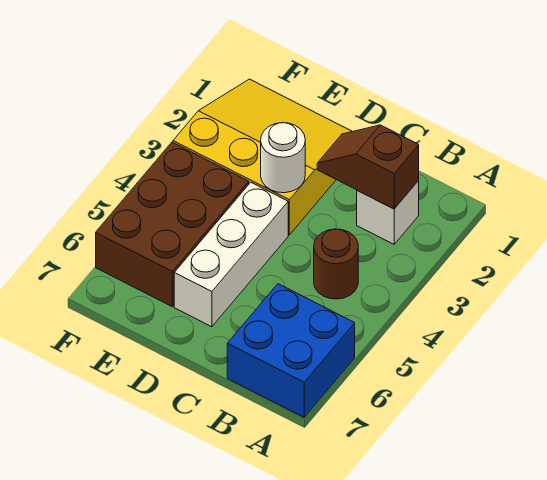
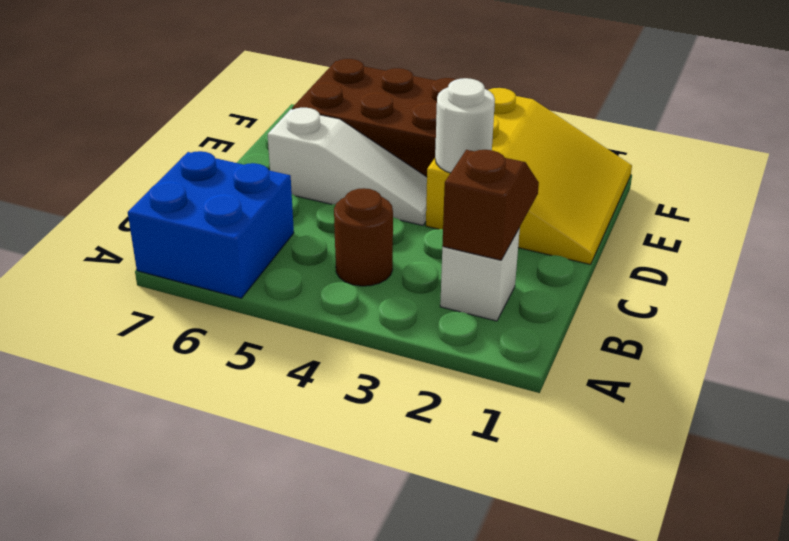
white 1x3 brick [174,182,288,327] -> white 1x3 slope [268,108,427,225]

